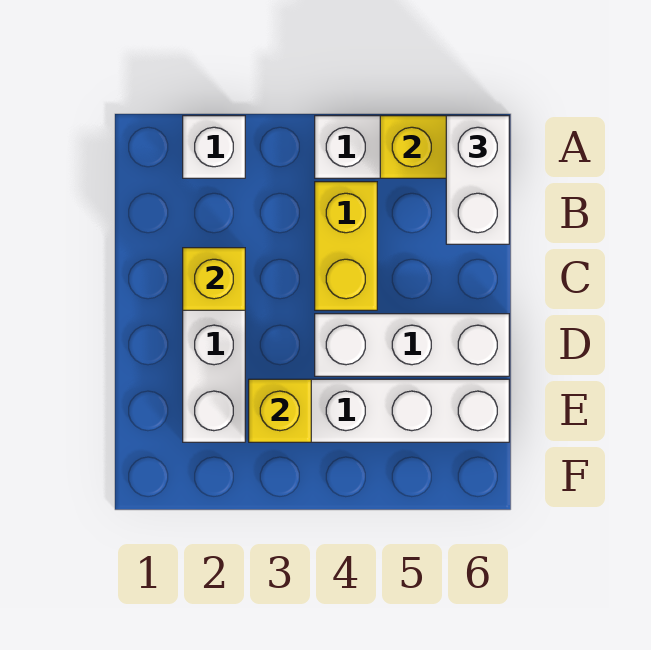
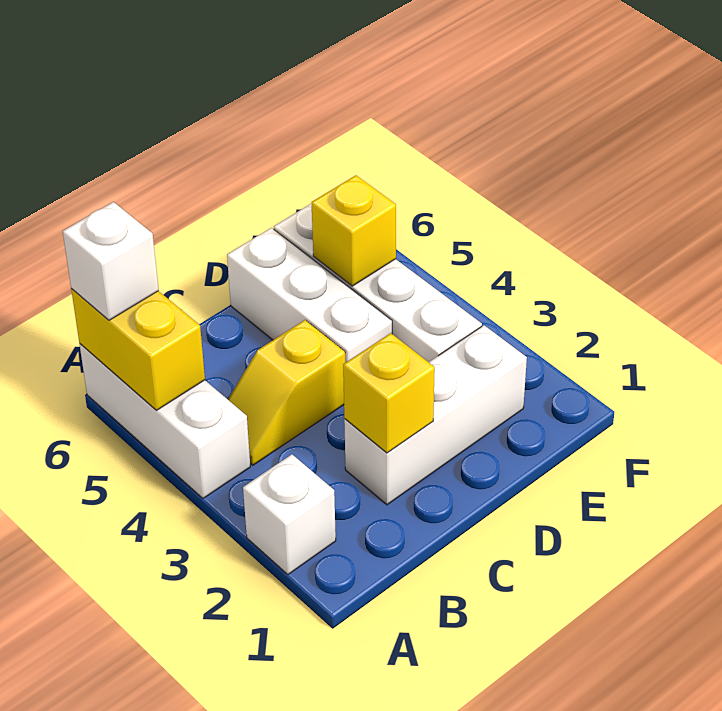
white 1x2 brick [446,116,509,244] -> white 1x1 brick [63,202,159,320]
yellow 1x2 brick [315,182,377,310] -> yellow 1x2 slope [228,320,345,465]
yellow 1x1 brick [249,379,311,442] -> yellow 1x1 brick moved to [312,175,396,286]

